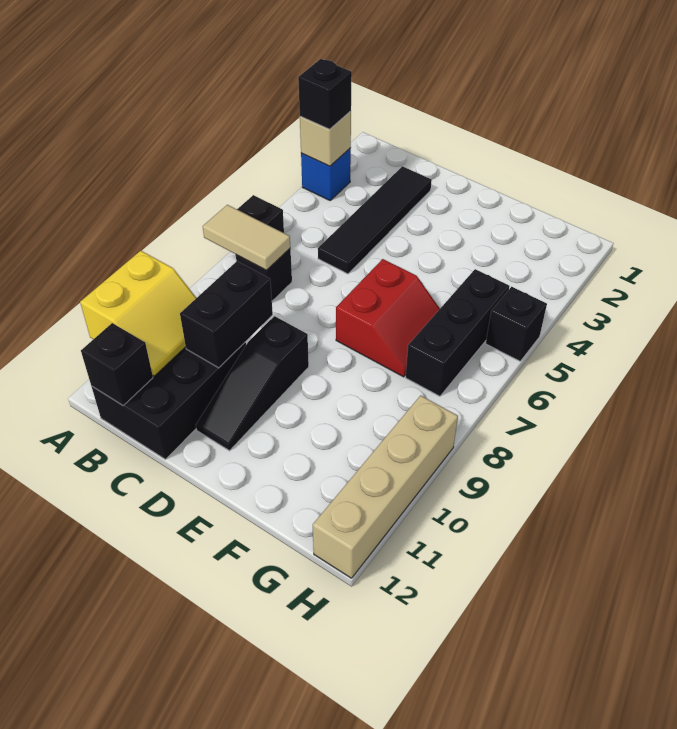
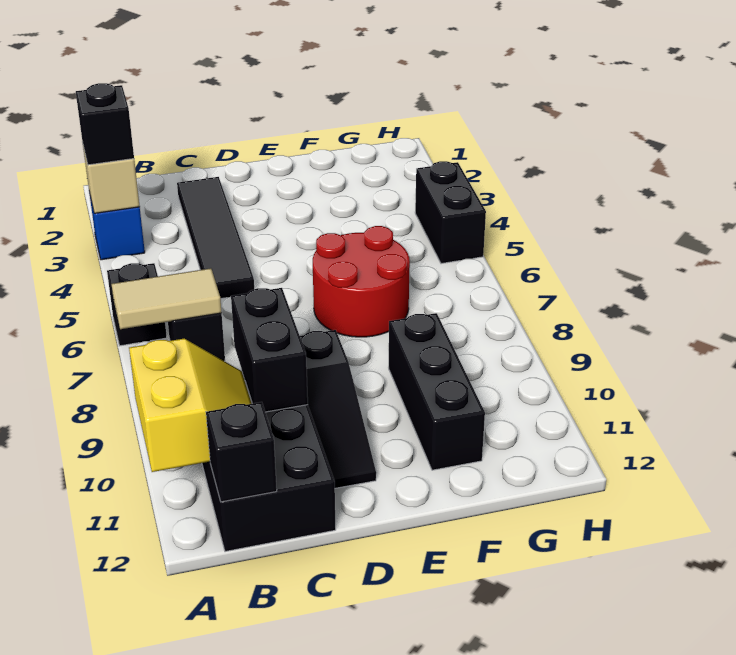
red 2x2 slope [336,259,440,377] -> red 2x2 round brick [313,226,410,337]
black 1x3 brick [406,269,510,396] -> black 1x3 brick moved to [389,313,485,470]
black 1x1 brick [486,287,547,361] -> black 1x2 brick [415,161,486,264]
tan 1x4 brick [313,395,458,578] -> none

